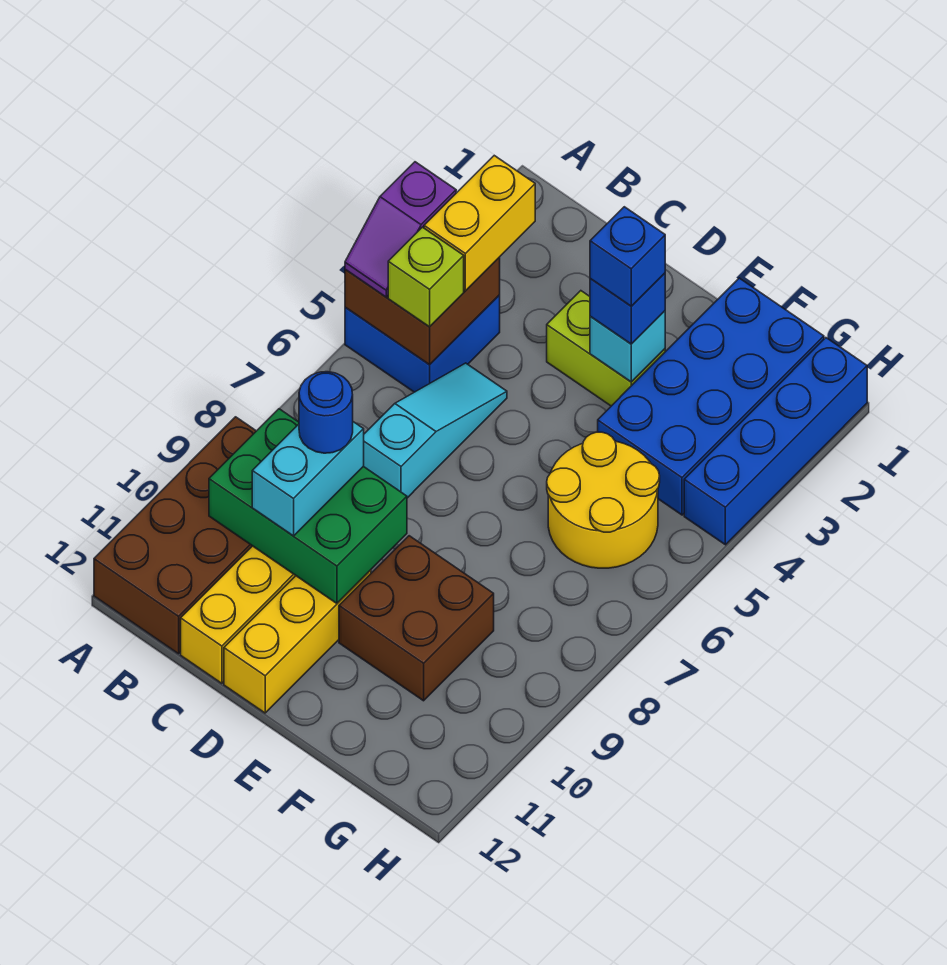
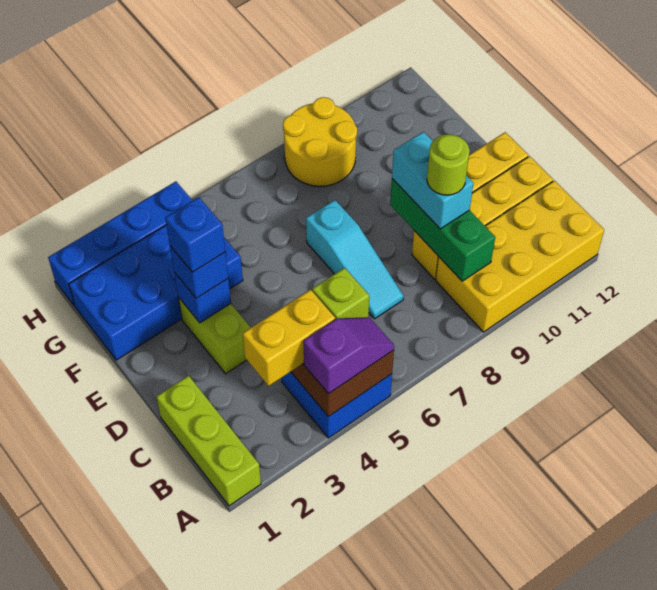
none -> lime 1x3 brick [156,376,261,506]
brown 2x4 brick [94,417,256,654] -> yellow 2x4 brick [436,181,604,332]
green 2x3 brick [209,409,407,603] -> green 1x3 brick [390,179,495,281]
cyan 1x3 slope [364,363,507,498] -> cyan 1x3 slope turned to [306,200,404,319]
cyan 1x2 brick [252,422,364,536] -> cyan 1x2 brick turned to [392,132,473,229]
blue 1x1 round brick [299,372,353,453] -> lime 1x1 round brick [427,134,470,195]
cyan 1x1 brick [590,311,665,382] -> blue 1x1 brick [174,272,231,323]
brown 2x2 brick [339,536,494,701] -> none
yellow 2x2 round brick [547,432,660,568] -> yellow 2x2 round brick moved to [283,97,357,186]

